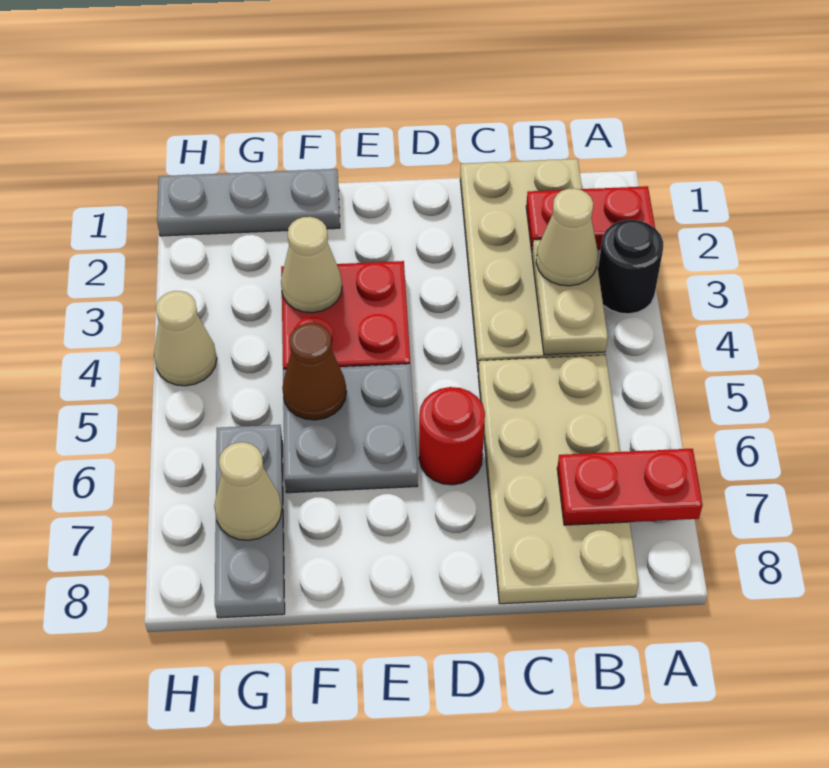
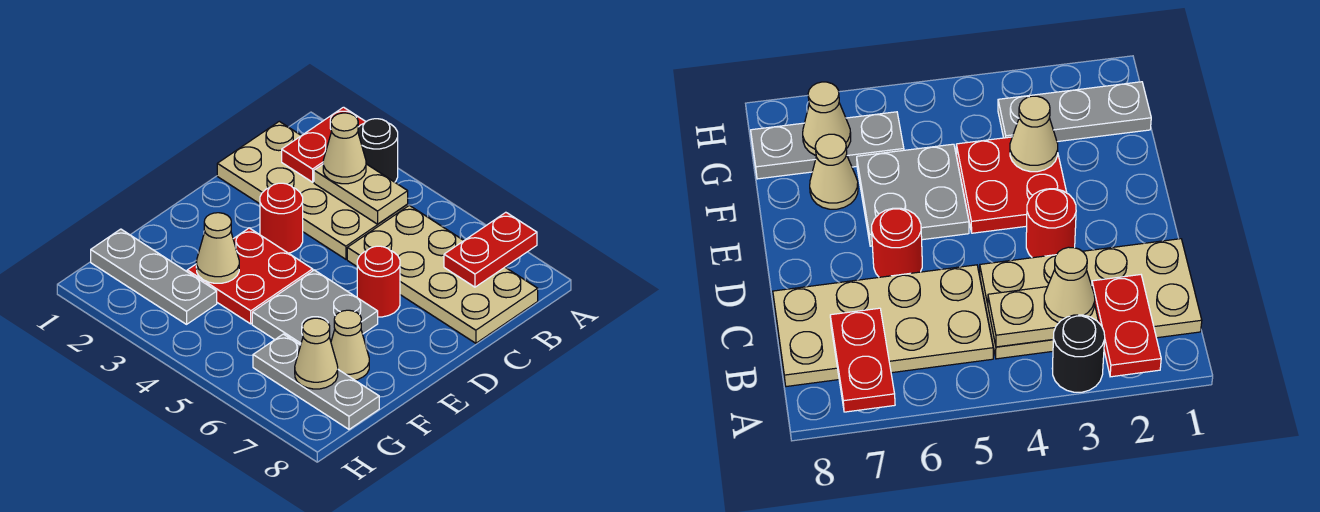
none -> red 1x1 round brick [260,183,303,253]
grey 1x3 plate [157,169,340,236] -> grey 1x3 plate turned to [91,229,217,324]
brown 1x1 cone [282,323,346,420] -> none
tan 1x1 cone [154,291,217,386] -> tan 1x1 cone moved to [331,310,369,380]

